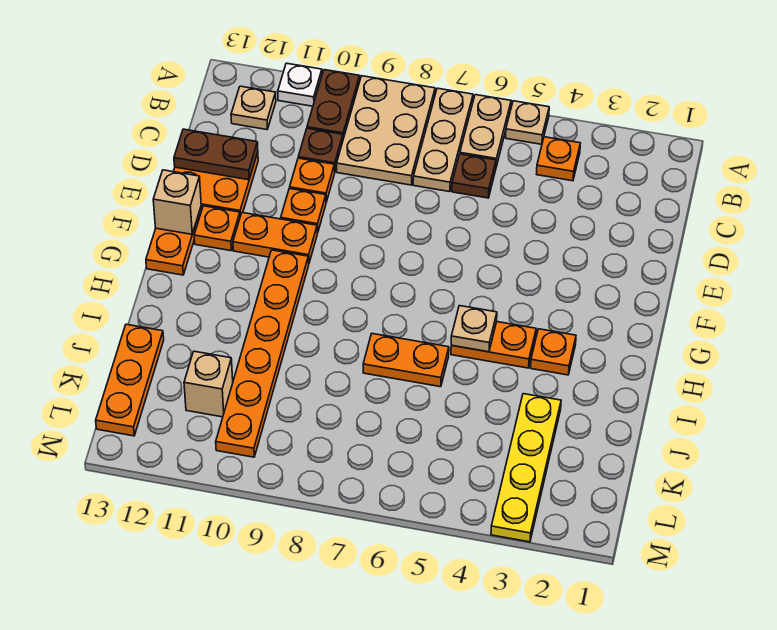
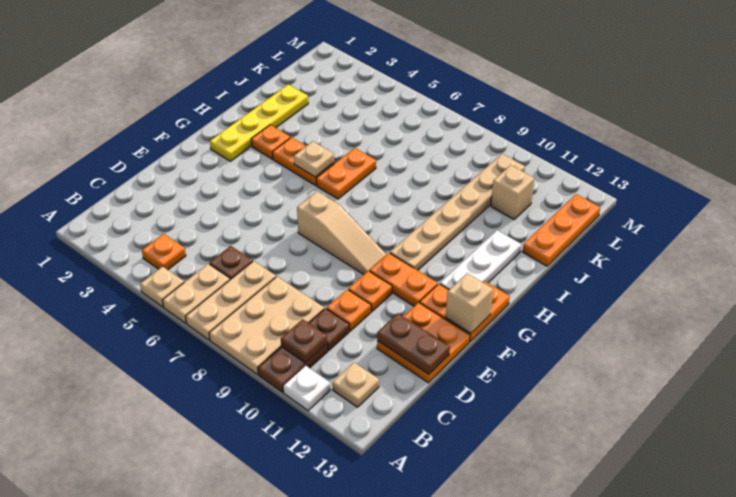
none -> brown 1x1 plate [281,319,327,363]
none -> tan 1x3 slope [297,191,387,275]
orange 1x6 plate [216,250,309,457] -> tan 1x6 plate [390,154,525,270]
none -> white 1x3 plate [440,230,521,290]
orange 1x2 plate [363,334,449,387] -> orange 1x2 plate turned to [316,148,376,199]
yellow 1x4 plate [491,394,561,542] -> yellow 1x4 plate moved to [210,84,308,161]

